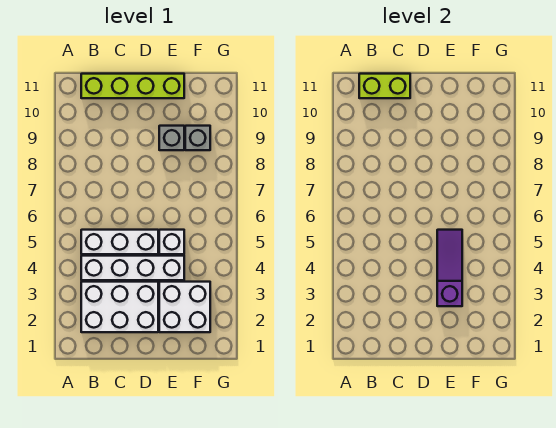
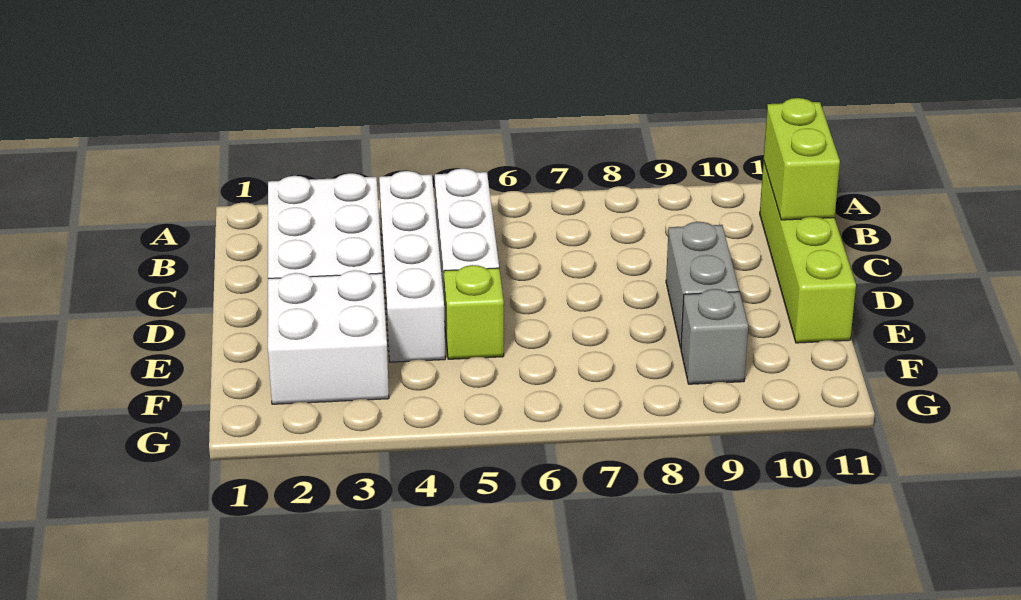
purple 1x3 slope [437,230,462,306] -> none
white 1x1 brick [159,230,184,254] -> lime 1x1 brick [444,265,504,359]
grey 1x1 brick [159,126,184,150] -> grey 1x2 brick [666,222,739,348]

